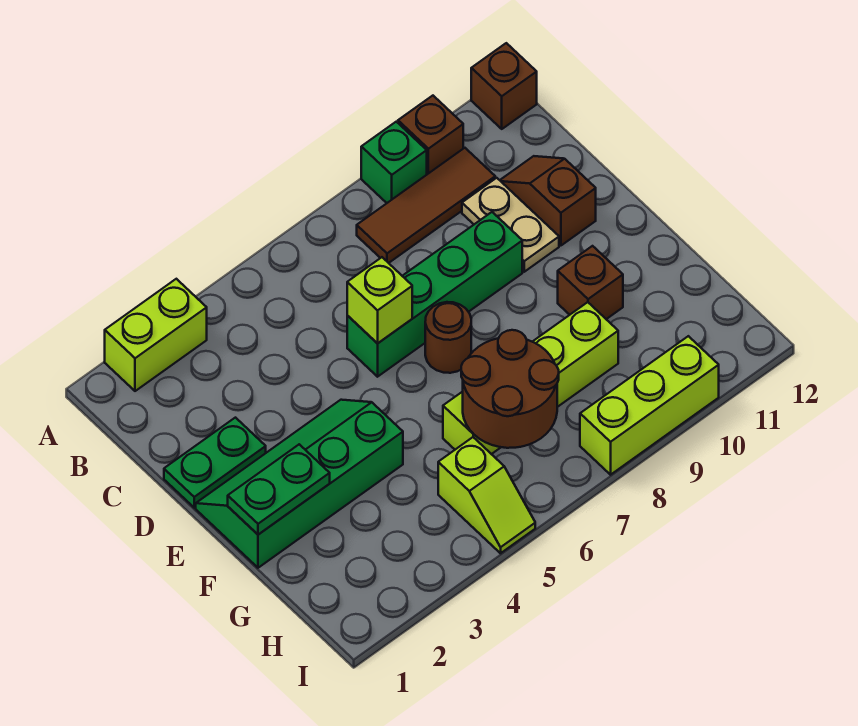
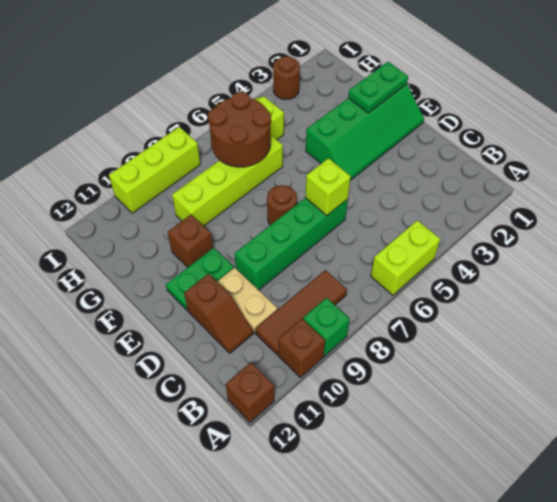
lime 1x2 brick [105,279,207,391] -> lime 1x2 brick moved to [371,220,440,295]
green 1x2 plate [164,418,266,508] -> green 1x2 plate moved to [166,248,234,310]
none -> brown 1x1 round brick [273,56,300,99]

